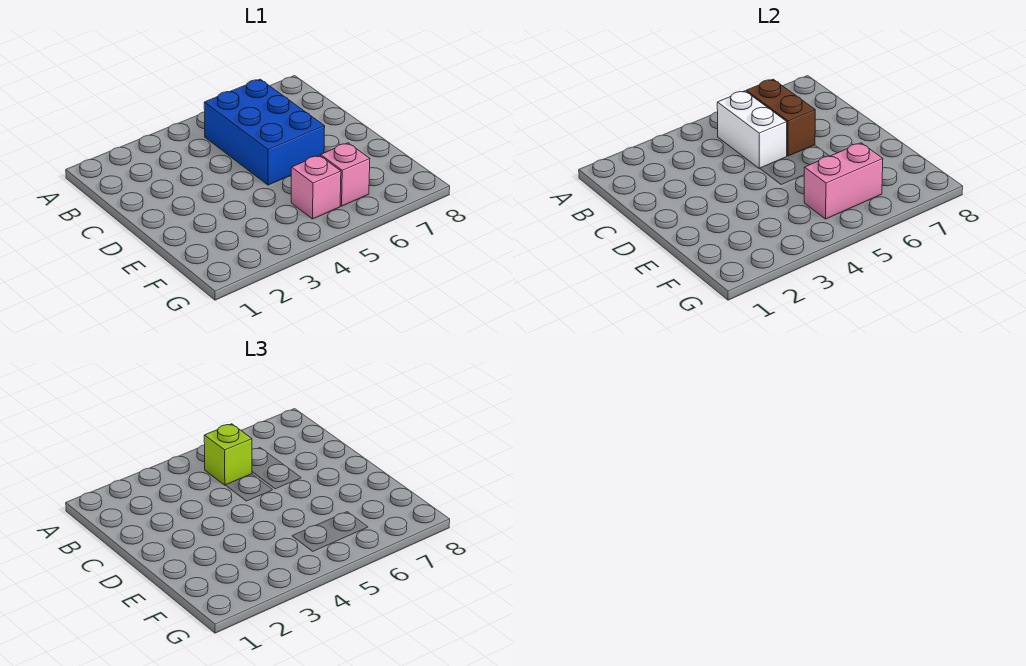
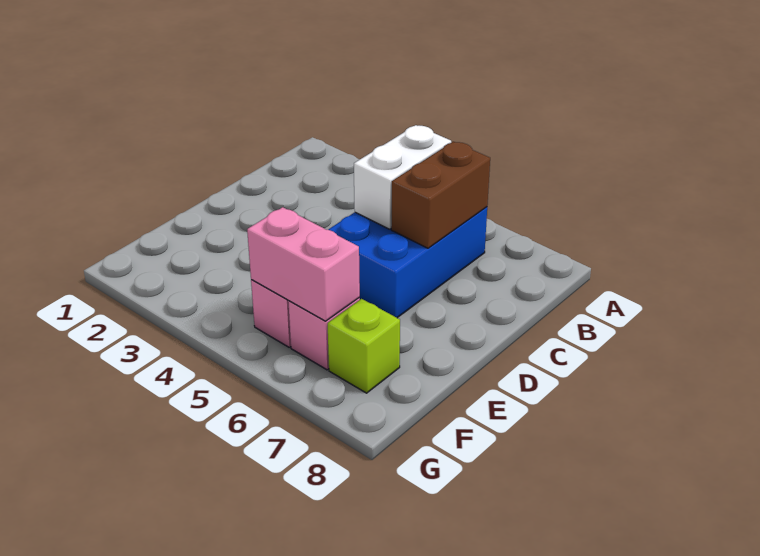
lime 1x1 brick [204,424,252,485] -> lime 1x1 brick moved to [328,299,400,393]

